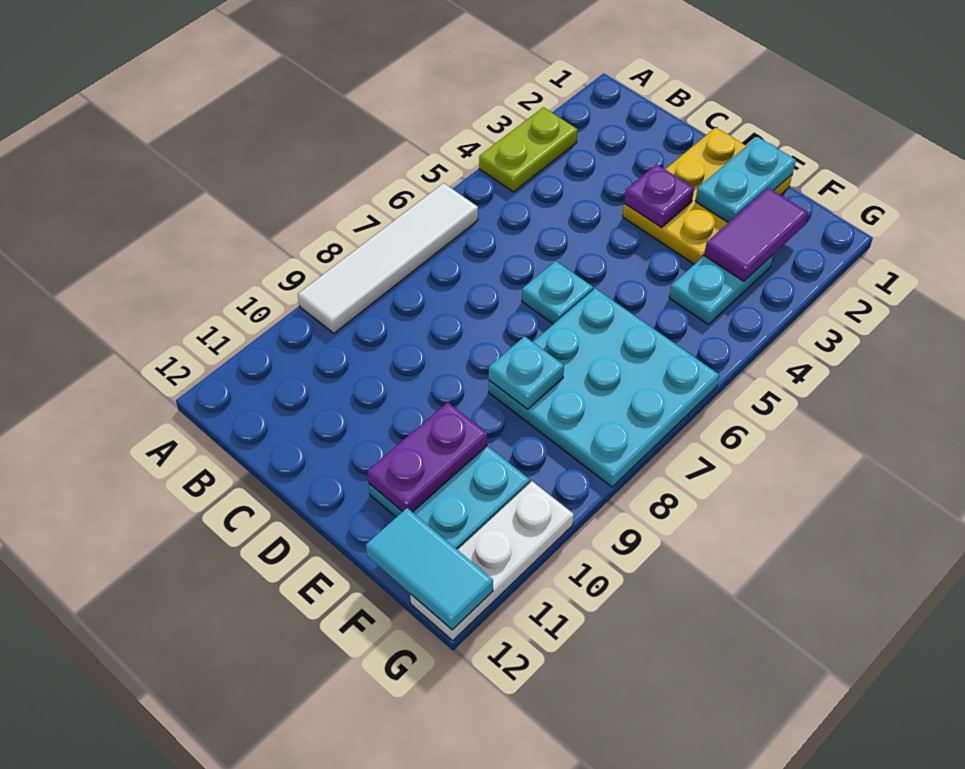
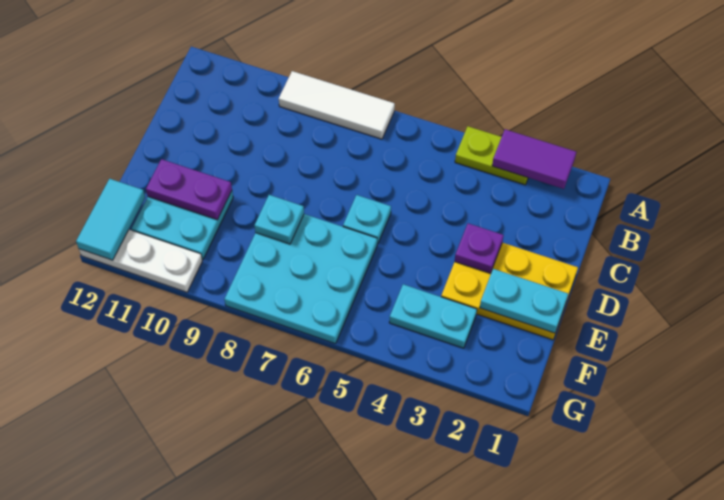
white 1x4 tile [298,183,478,333] -> white 1x3 tile [279,71,395,139]
purple 1x2 tile [704,188,808,281] -> purple 1x2 tile moved to [492,129,576,189]

